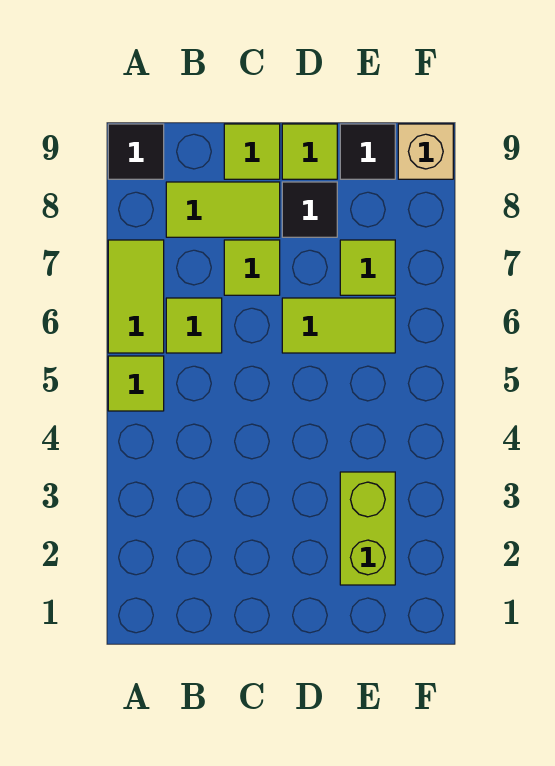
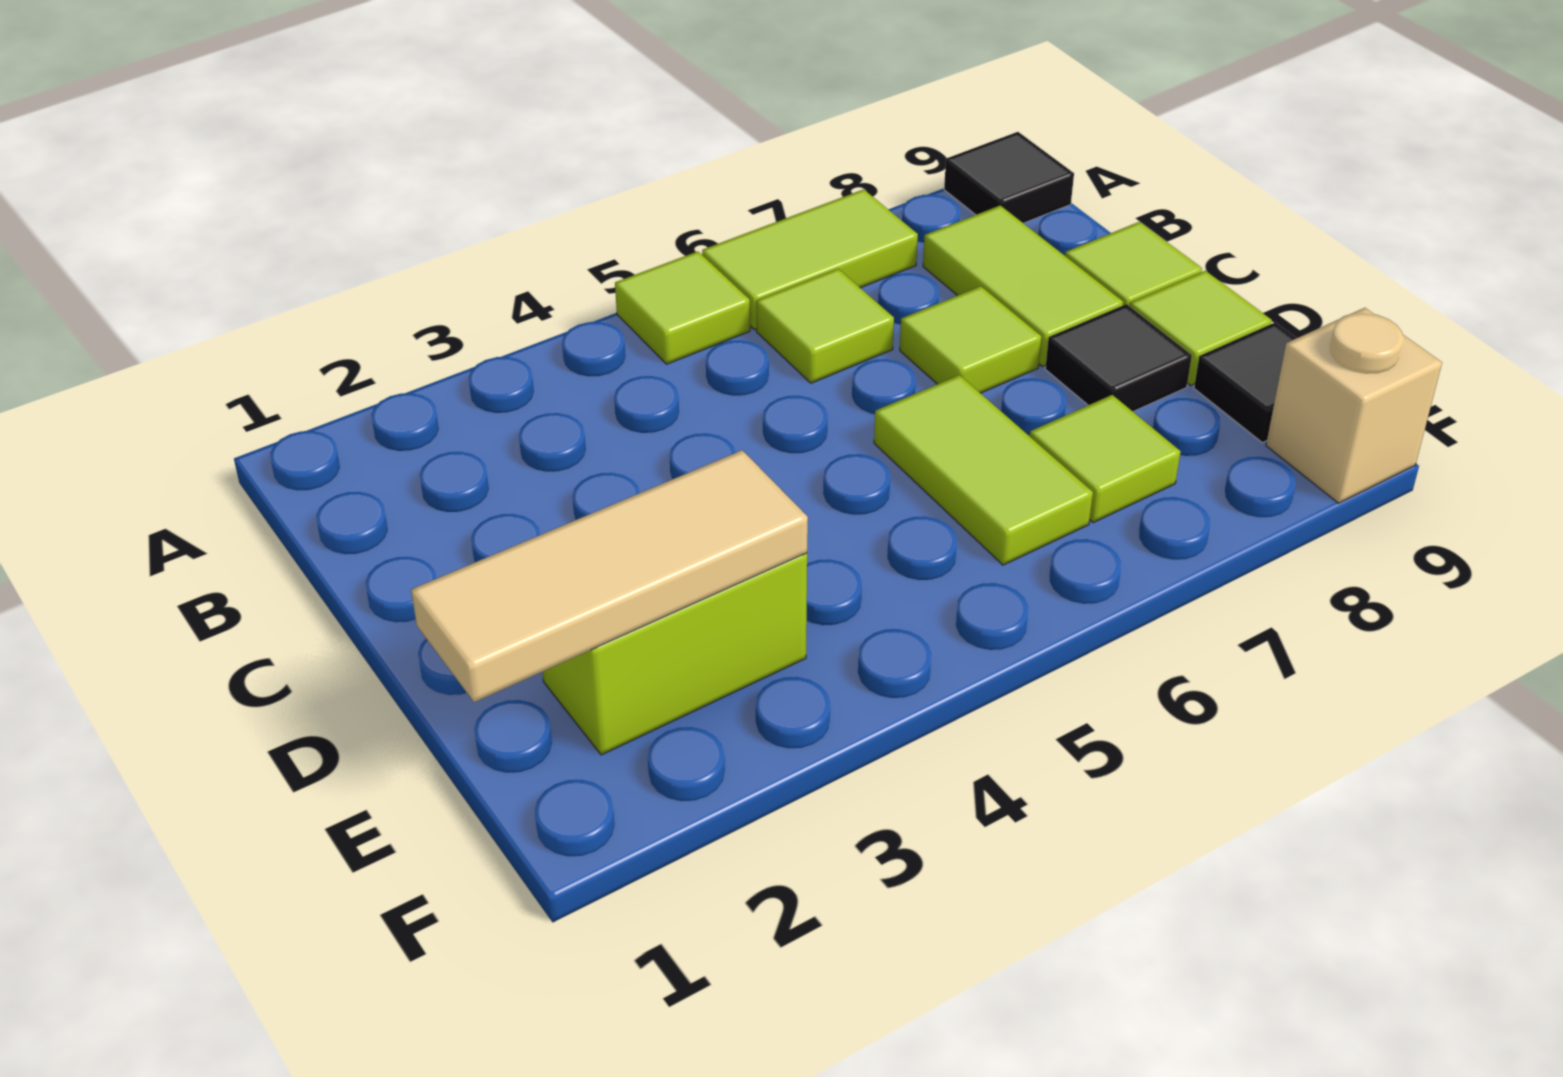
none -> tan 1x3 tile [411,450,808,702]

